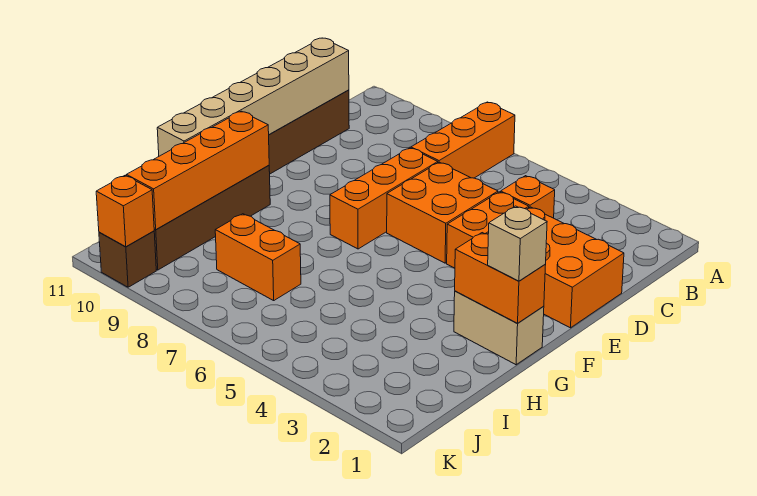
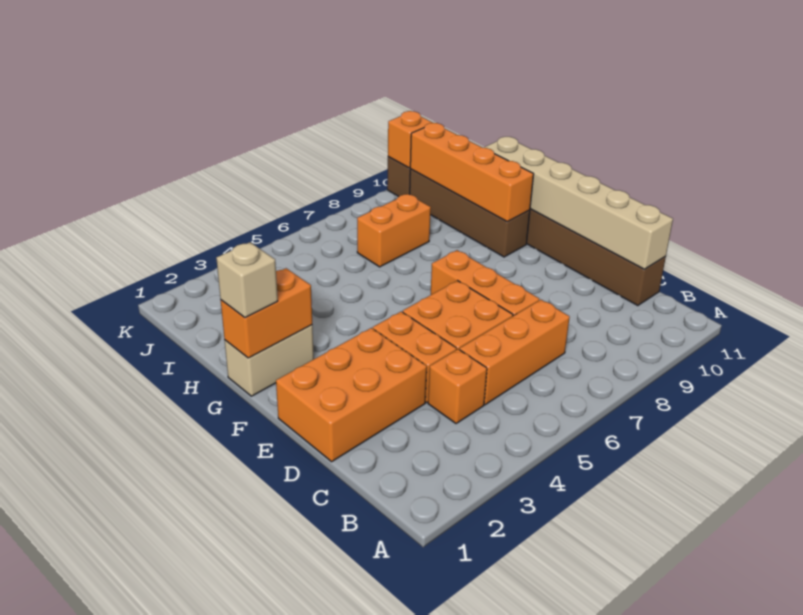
orange 1x3 brick [411,102,515,178] -> orange 1x3 brick turned to [459,300,570,405]

